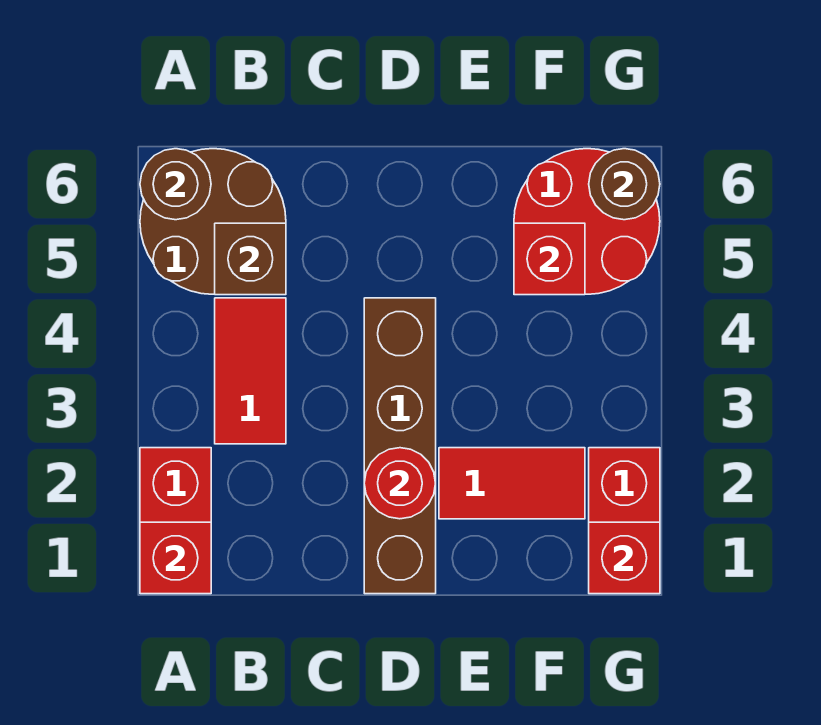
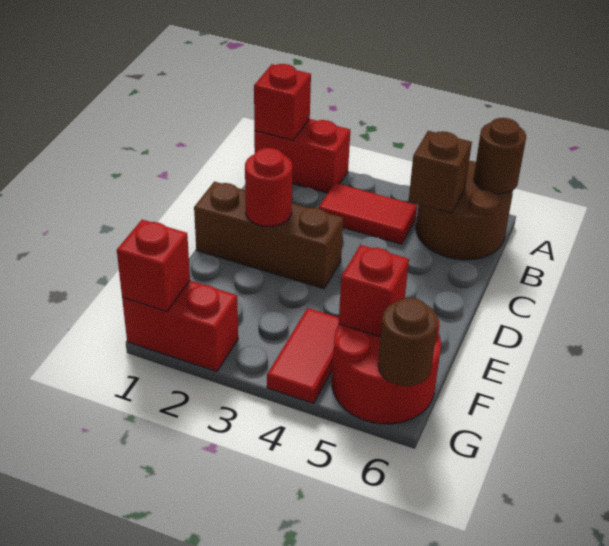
brown 1x4 brick [364,298,436,594] -> brown 1x3 brick [194,182,344,289]
red 1x2 tile [439,448,585,519] -> red 1x2 tile moved to [267,308,339,403]

